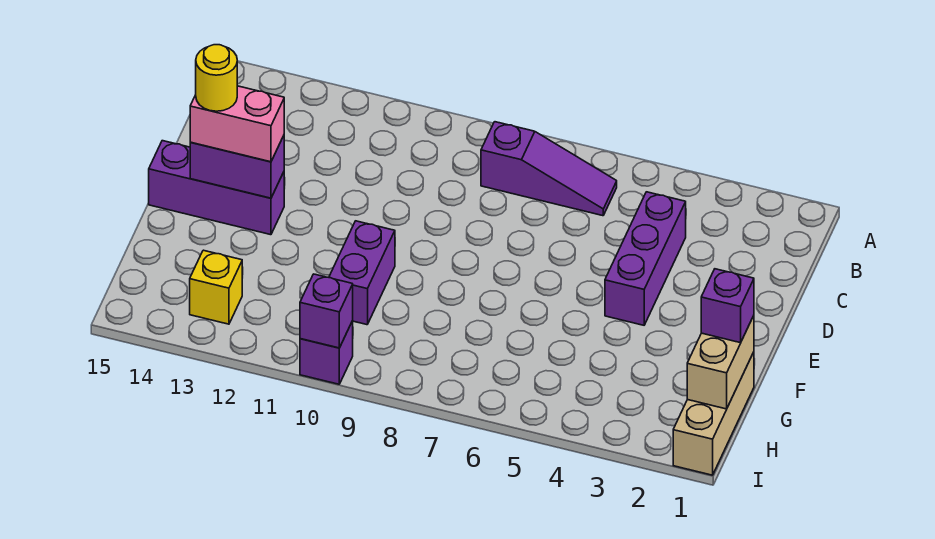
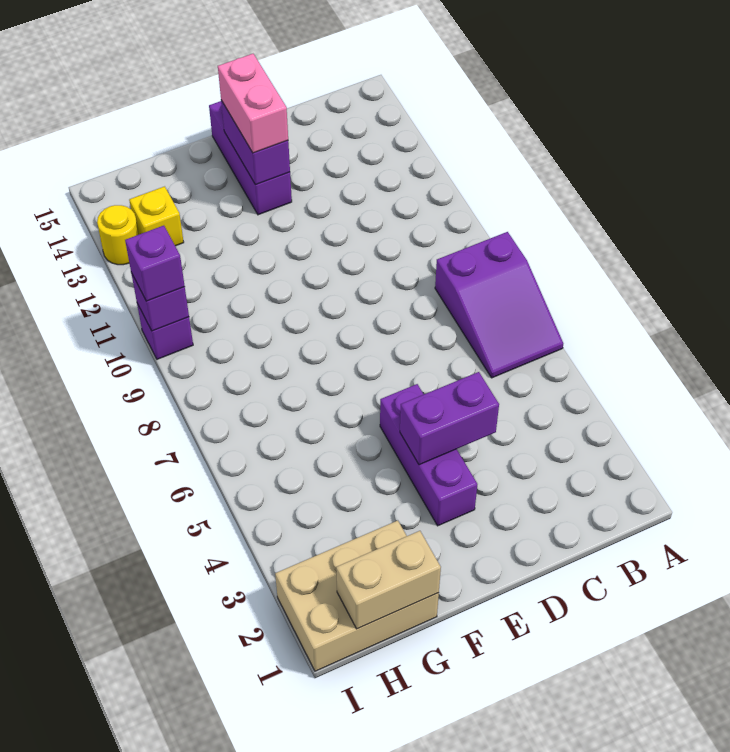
purple 1x3 slope [481,122,617,216] -> purple 2x3 slope [435,232,563,378]
purple 1x3 brick [605,192,686,325] -> purple 1x3 brick turned to [380,384,477,526]
yellow 1x1 round brick [196,45,237,111] -> yellow 1x1 round brick moved to [97,205,139,265]
purple 1x2 brick [329,221,395,325] -> purple 1x2 brick moved to [400,372,499,465]
tan 1x3 brick [673,352,754,475] -> tan 2x3 brick [275,521,439,671]
purple 1x1 brick [701,269,754,343] -> purple 1x1 brick moved to [125,226,185,301]

